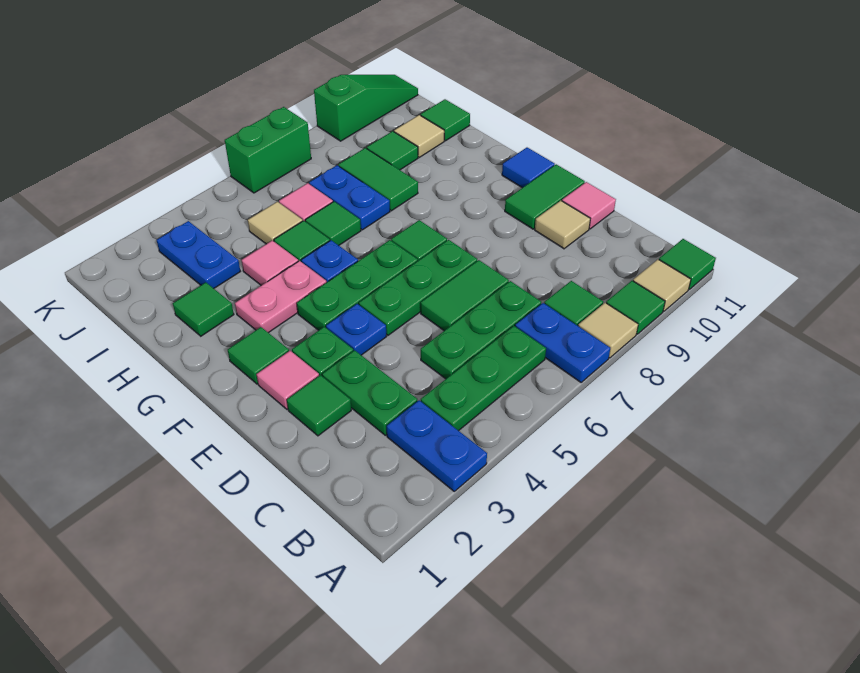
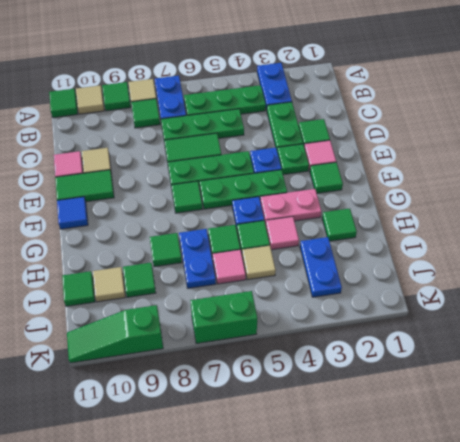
green 1x2 tile [338,148,418,211] -> green 1x1 tile [150,233,182,267]

